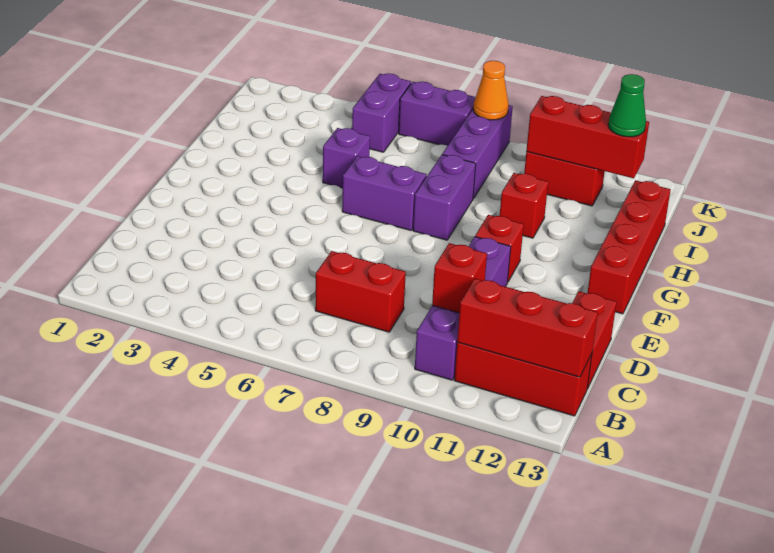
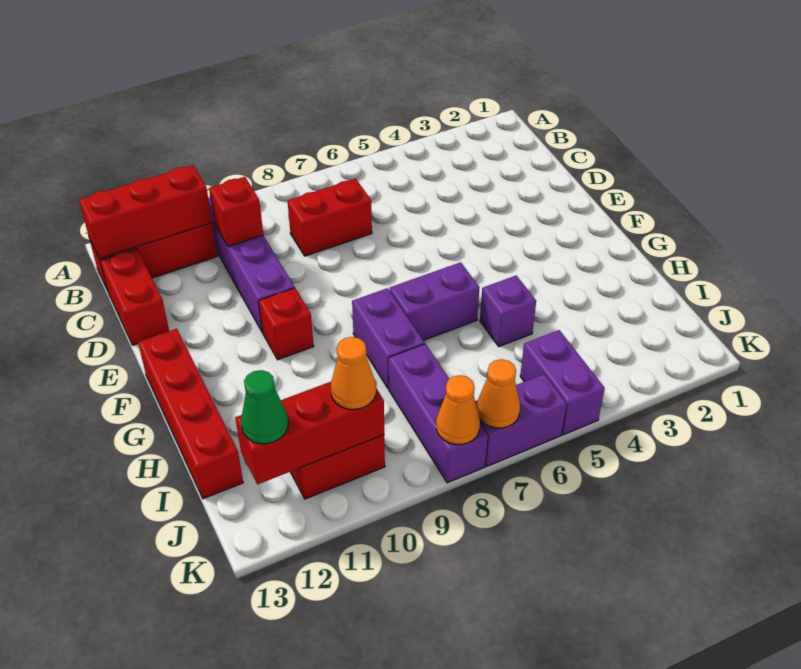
red 1x1 brick [500,173,548,238] -> none
none -> orange 1x1 cone [331,337,376,409]
none -> orange 1x1 cone [477,359,520,428]

